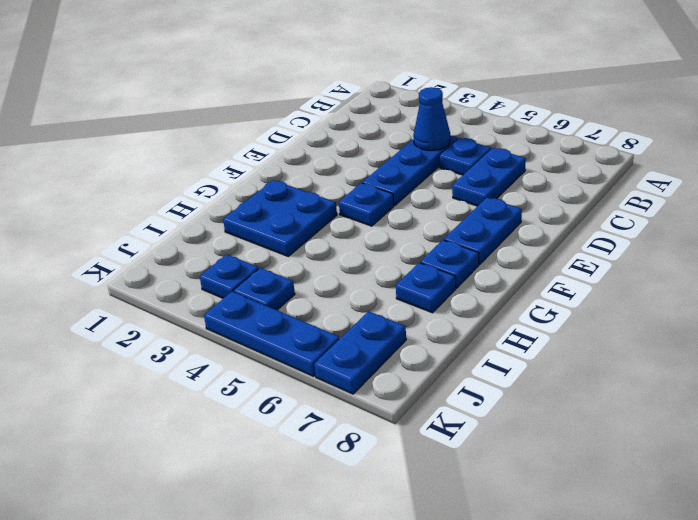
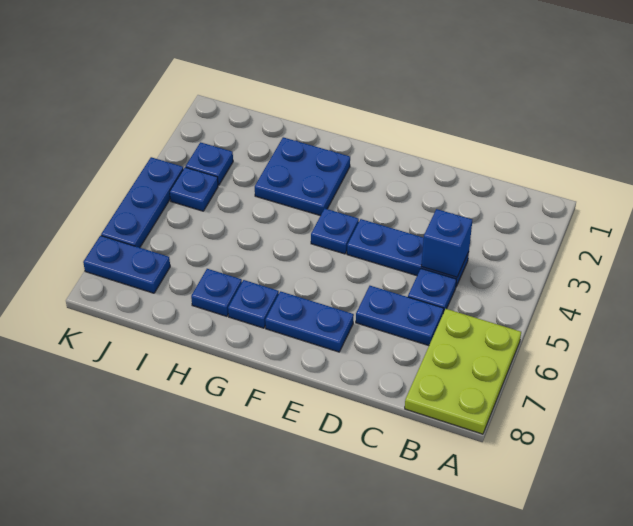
none -> lime 2x3 plate [405,309,521,434]
blue 1x1 cone [413,87,450,150] -> blue 1x1 brick [421,209,472,277]

